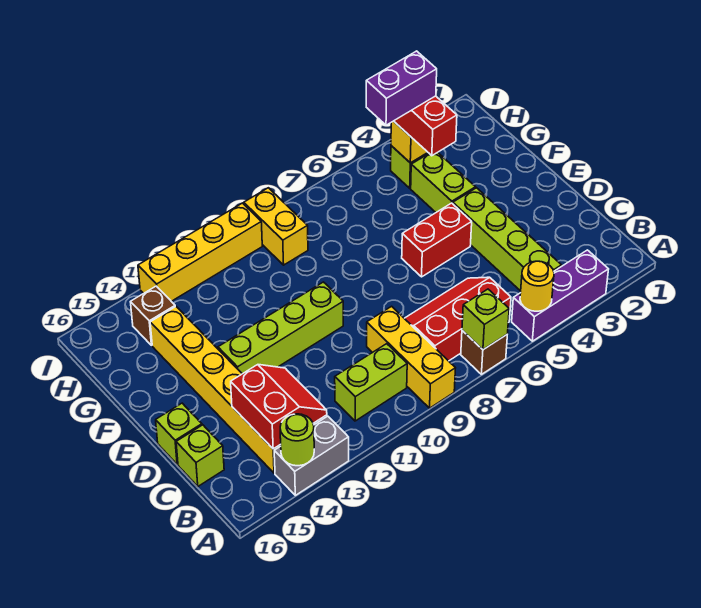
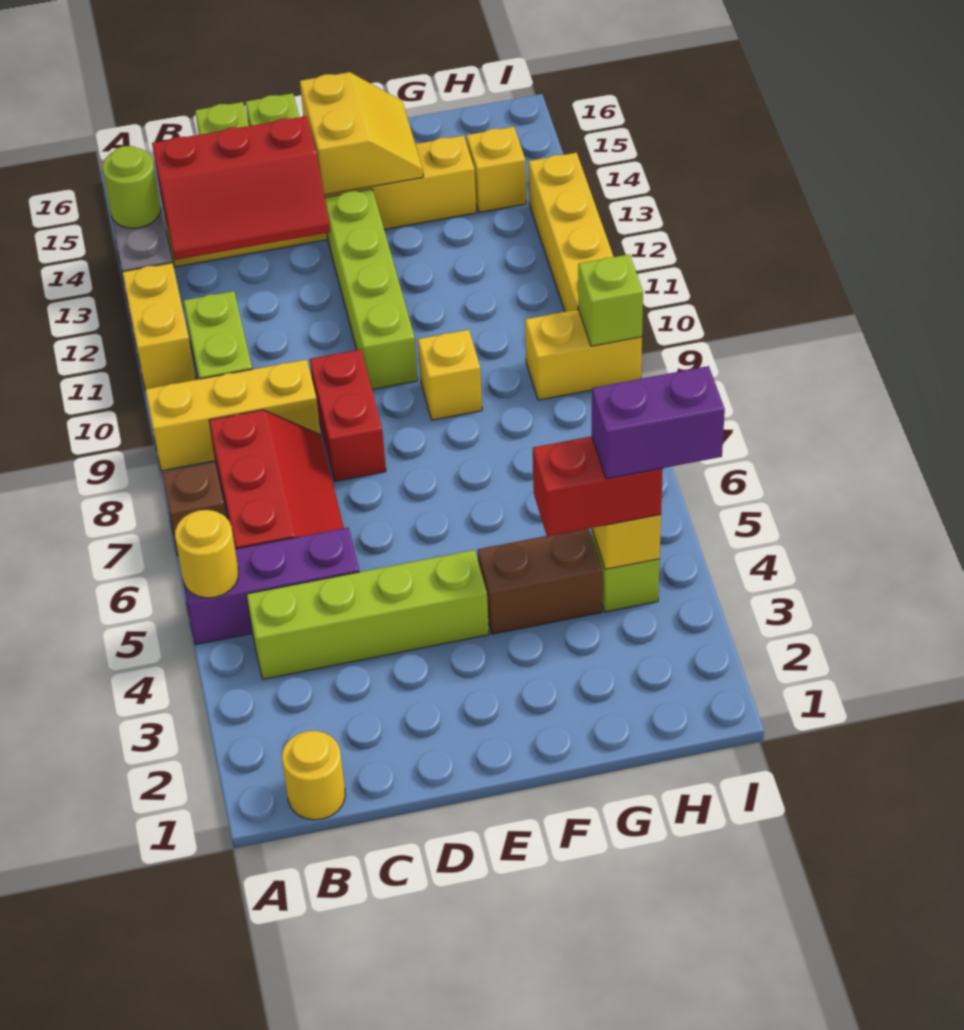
purple 1x3 brick [512,250,609,341] -> purple 1x3 brick turned to [179,528,359,645]
lime 1x1 brick [462,289,509,350] -> lime 1x1 brick moved to [578,254,643,346]
none -> yellow 1x2 brick [122,263,196,389]
none -> yellow 1x1 round brick [282,731,345,820]
red 2x2 slope [231,365,327,449] -> red 2x3 slope [152,116,330,260]
red 1x2 brick [402,203,472,277] -> red 1x2 brick moved to [310,350,386,482]
none -> yellow 2x2 slope [300,72,423,195]
lime 1x2 brick [411,152,476,212] -> brown 1x2 brick [478,528,602,634]
none -> yellow 1x1 brick [418,330,482,420]
purple 1x2 brick [366,51,437,125] -> purple 1x2 brick turned to [592,366,725,479]
brown 1x1 brick [131,286,175,345] -> yellow 1x1 brick [466,127,526,212]

